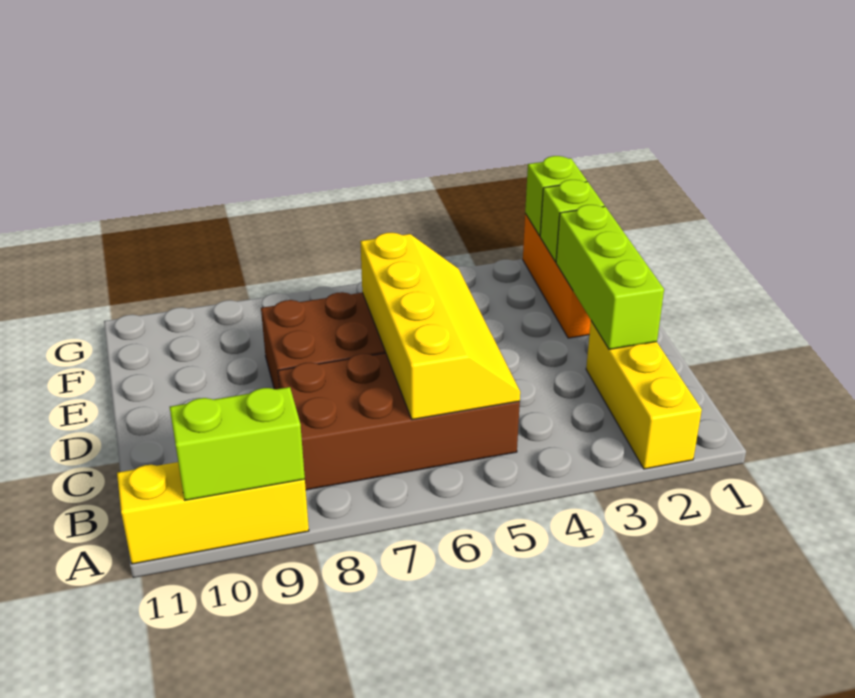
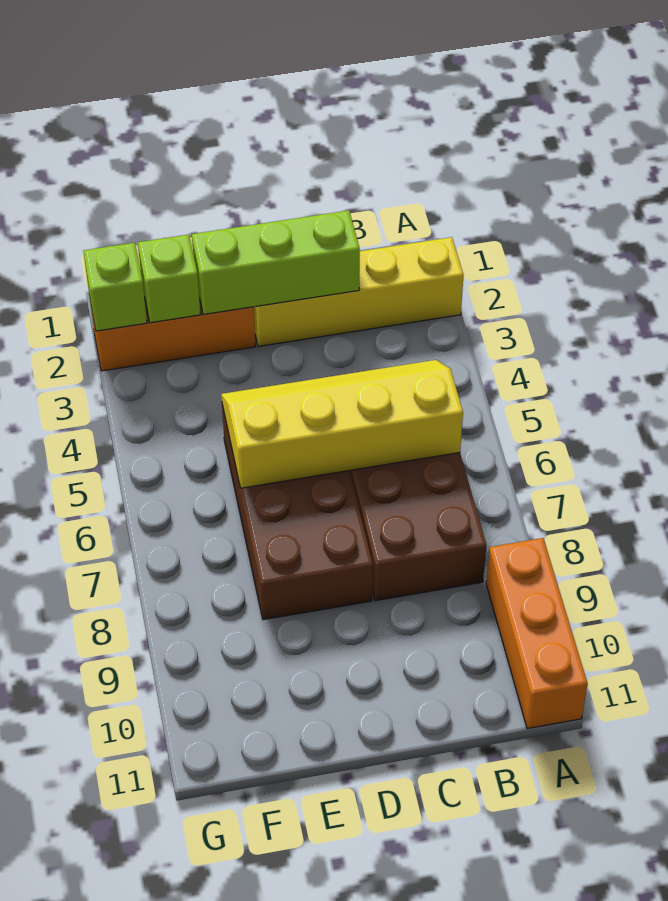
yellow 1x3 brick [586,321,702,469] -> yellow 1x4 brick [254,237,464,346]
yellow 1x3 brick [117,462,309,564] -> orange 1x3 brick [486,538,588,728]
lime 1x2 brick [170,387,305,500] -> none

